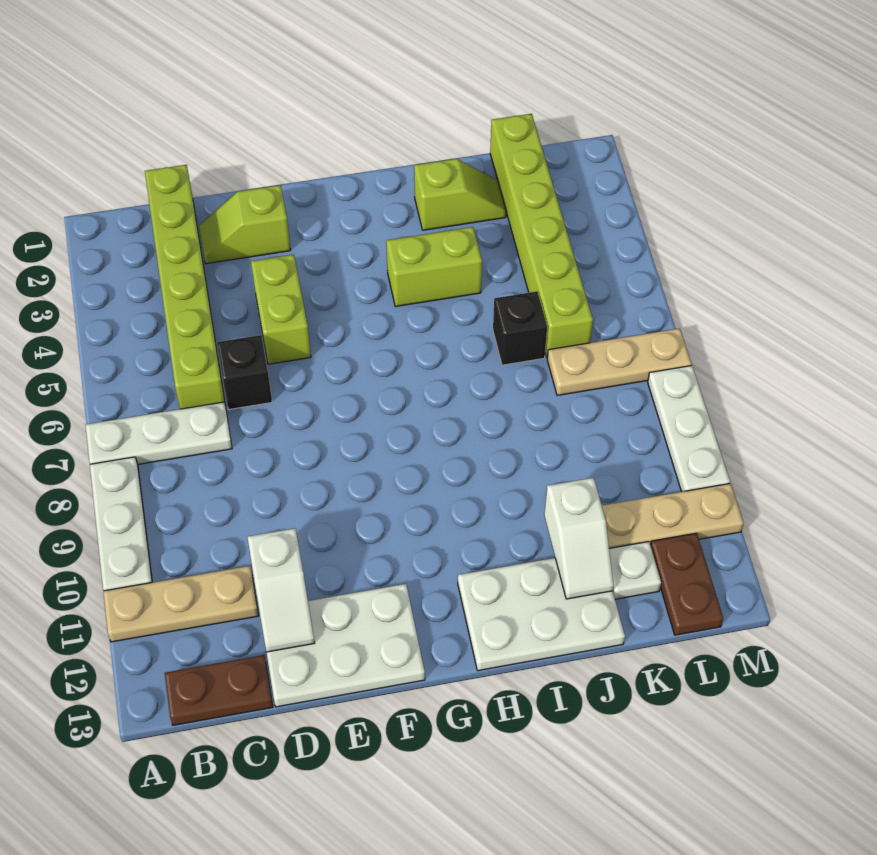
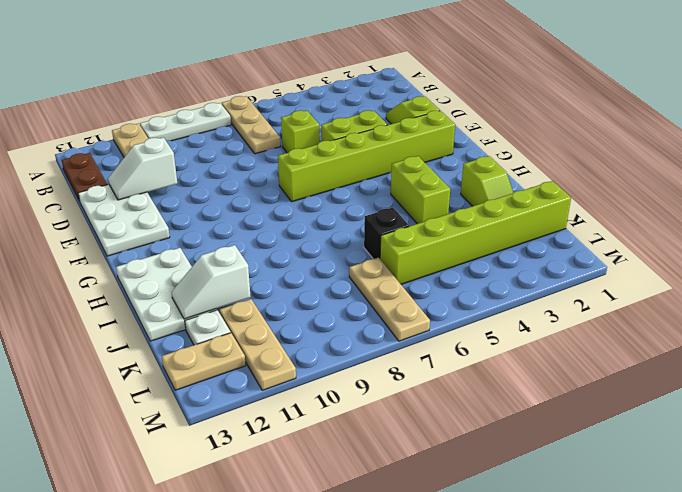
white 1x3 plate [86,402,232,464] -> tan 1x3 plate [222,96,280,154]
lime 1x6 brick [145,165,225,409] -> lime 1x6 brick moved to [278,111,455,202]
black 1x1 brick [217,335,272,409] -> lime 1x1 brick [281,111,320,153]
brown 1x2 plate [651,533,723,635] -> tan 1x2 plate [161,333,246,390]
white 1x3 plate [648,366,730,492] -> none

